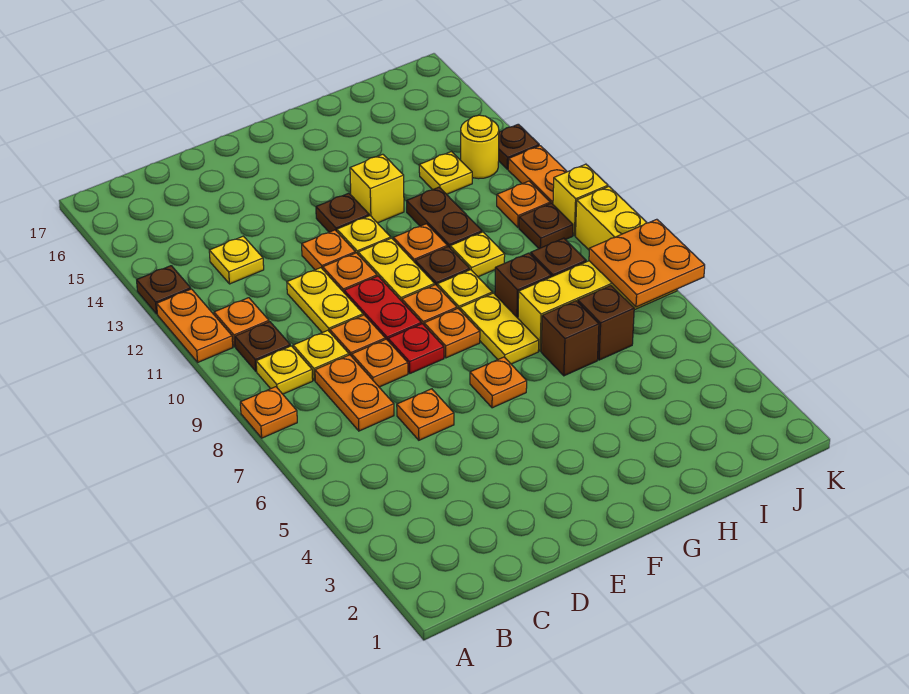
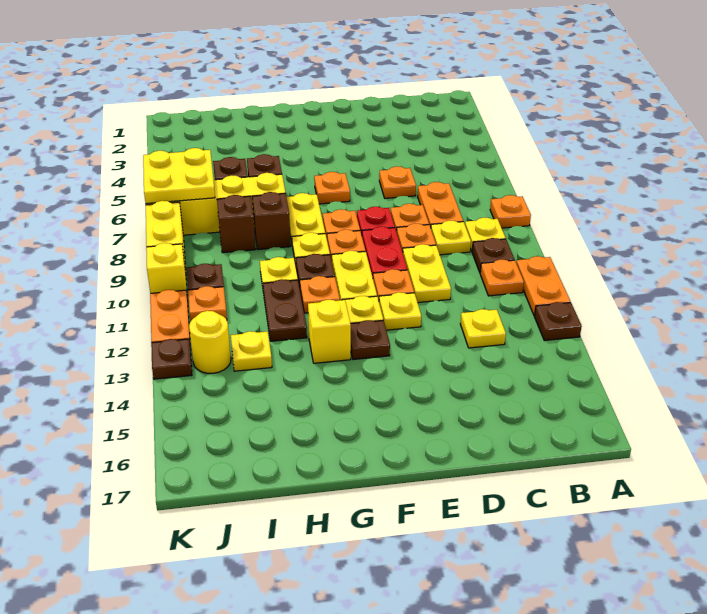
orange 1x1 plate [302,230,355,270] -> yellow 1x1 plate [379,292,421,330]
orange 2x2 plate [589,219,705,307] -> yellow 2x2 plate [143,148,215,204]

